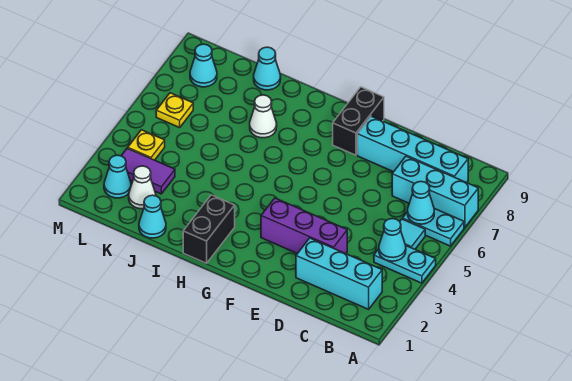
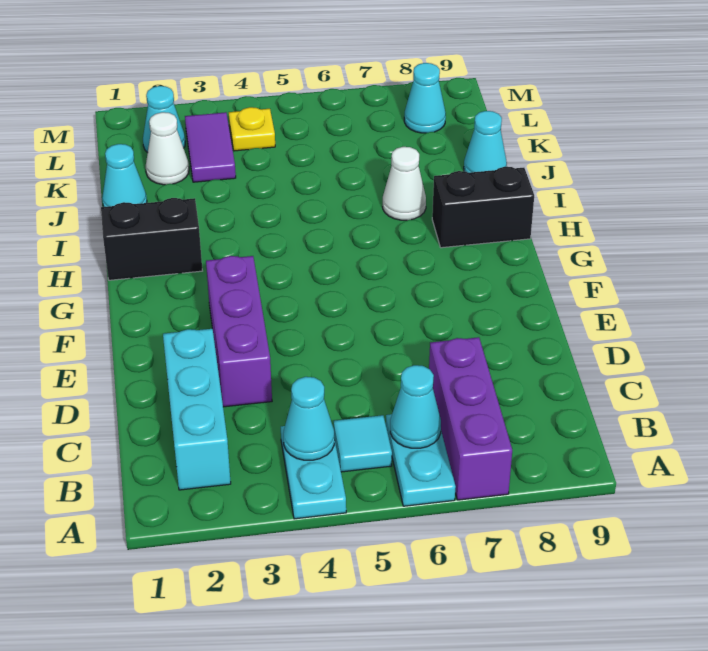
cyan 1x3 brick [392,156,478,228] -> purple 1x3 brick [429,337,512,500]
cyan 1x4 brick [357,116,468,183] -> none
black 1x2 brick [333,87,384,155] -> black 1x2 brick moved to [432,167,534,248]
yellow 1x1 plate [156,93,193,128] -> none

